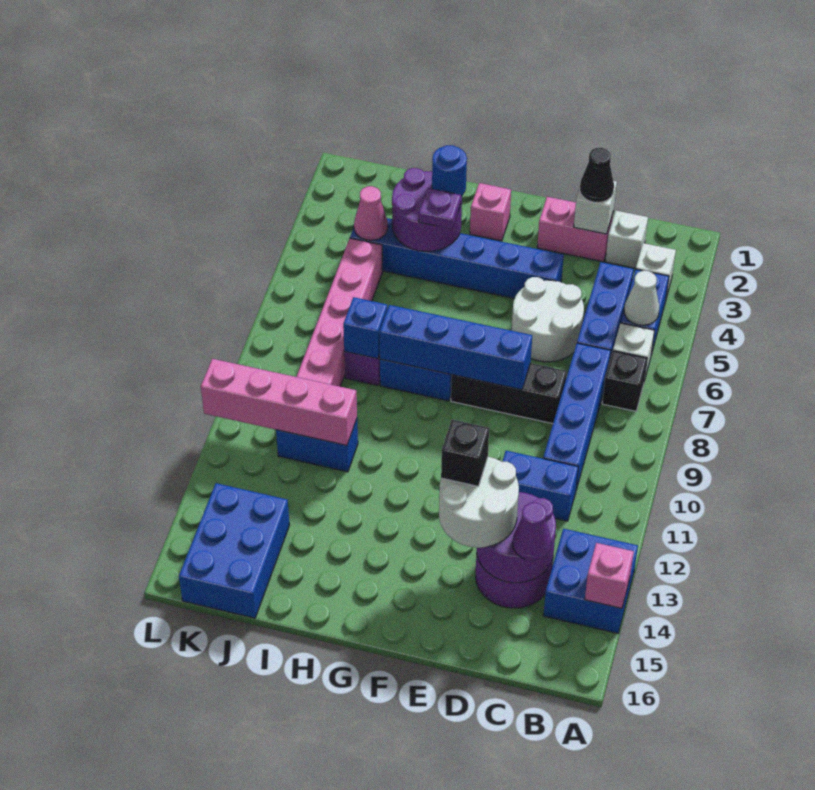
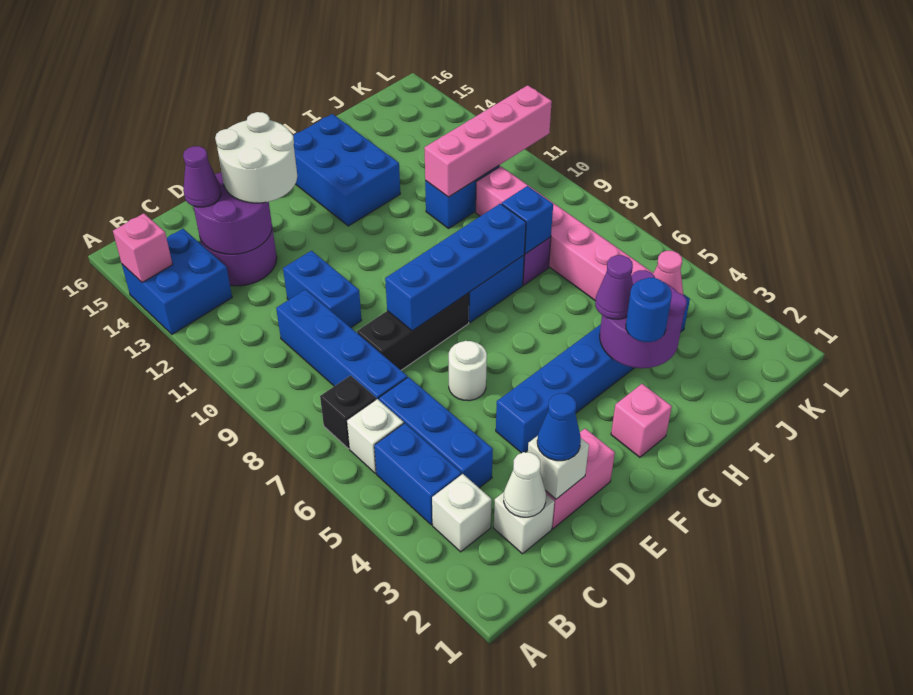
white 1x1 cone [624,271,659,325] -> white 1x1 cone moved to [504,452,546,517]
blue 1x2 brick [502,451,578,521] -> blue 1x2 brick turned to [283,251,362,328]
black 1x1 cone [580,148,614,203] -> blue 1x1 cone [537,393,581,461]
white 2x2 round brick [512,277,584,362] -> white 1x1 round brick [449,341,487,401]
black 1x1 brick [441,420,489,486] -> none
purple 1x1 plate [419,188,461,229] -> purple 1x1 cone [595,255,633,319]
blue 2x3 brick [179,483,289,618] -> blue 2x3 brick moved to [293,114,400,226]

